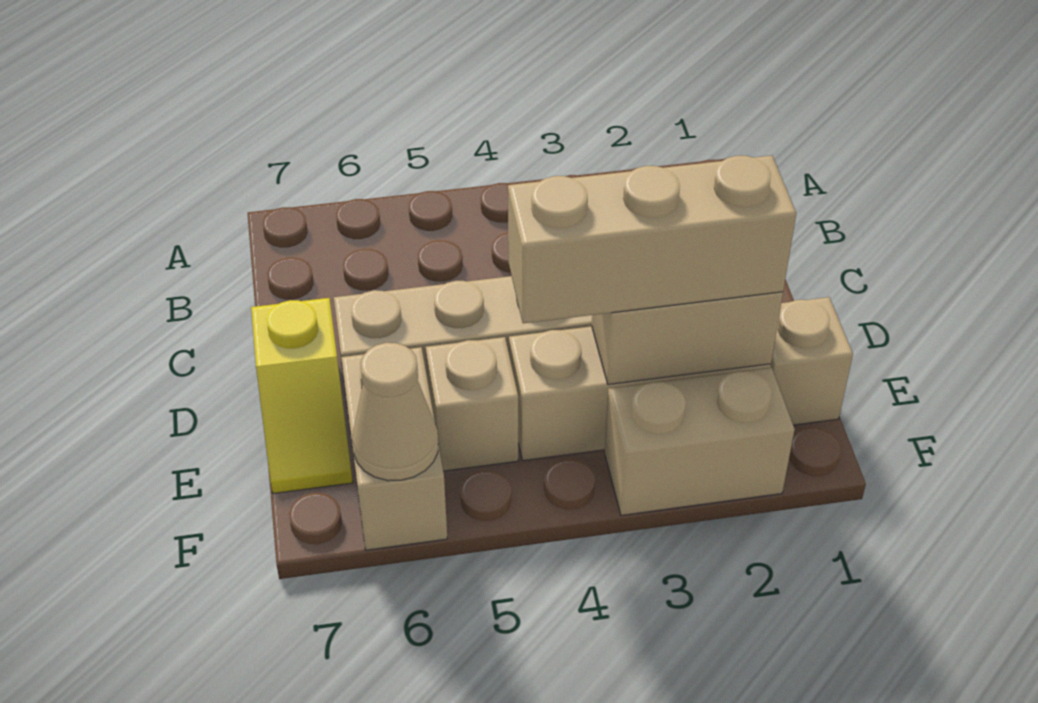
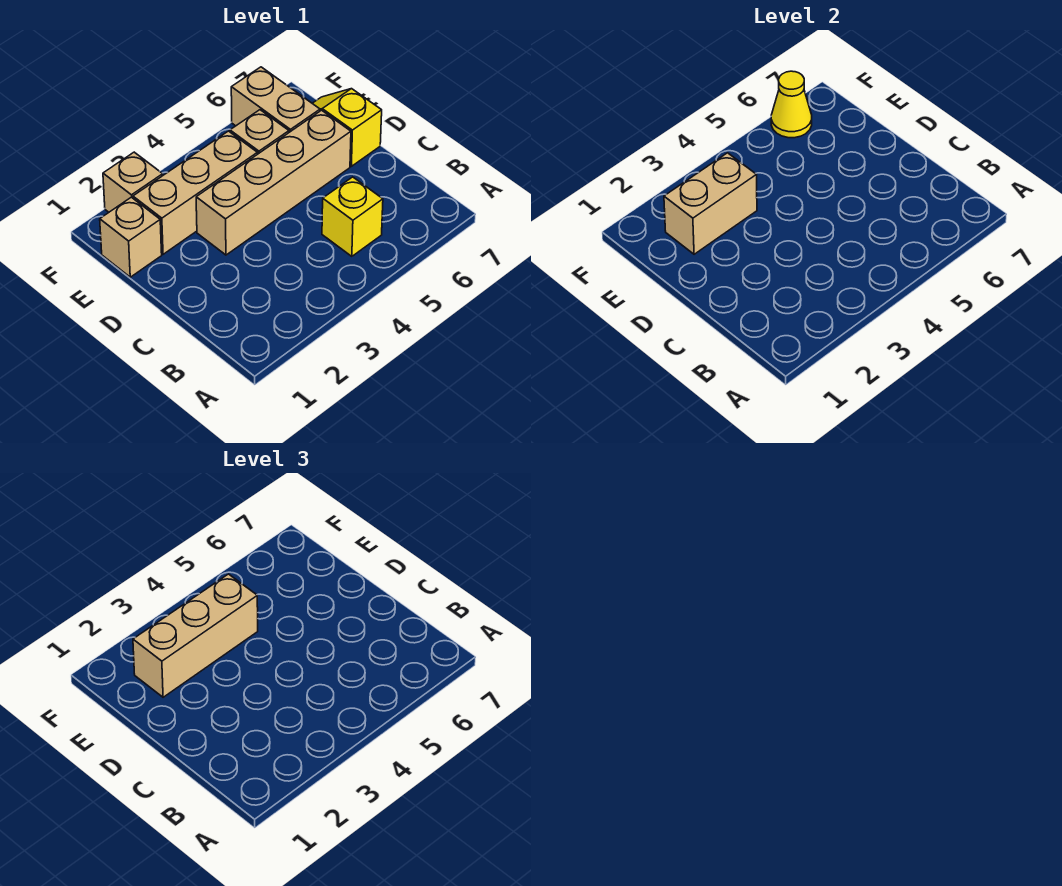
none -> yellow 1x1 brick [322,177,383,256]
tan 1x2 brick [605,368,795,515] -> tan 1x1 brick [103,152,163,212]
tan 1x1 cone [352,343,438,481] -> yellow 1x1 cone [771,71,812,138]

